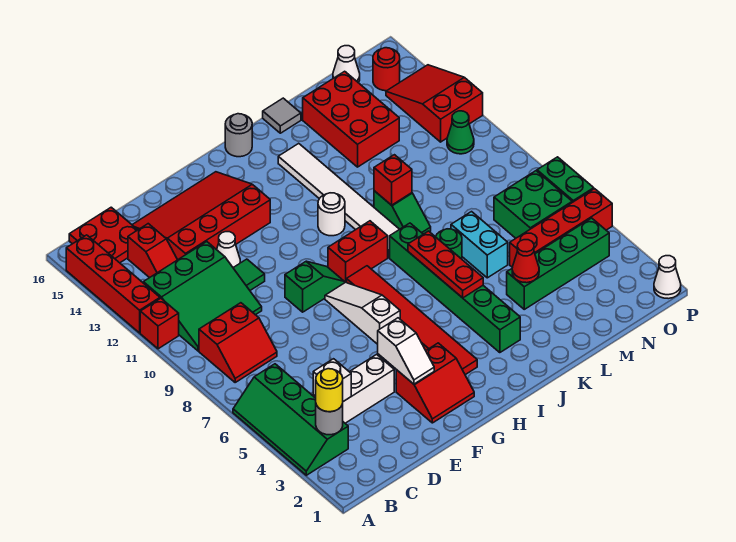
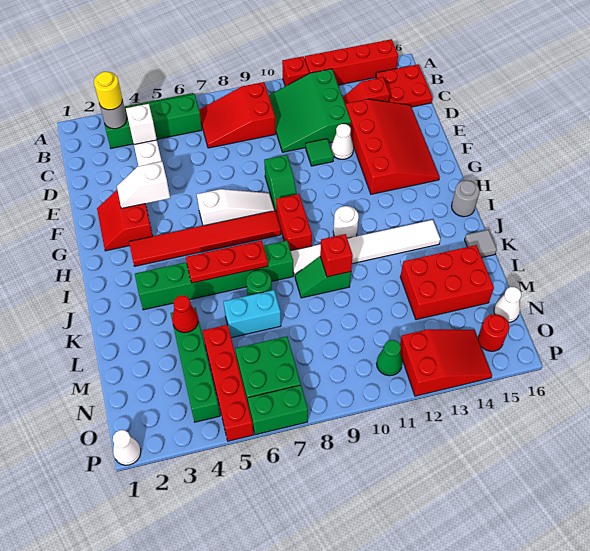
red 2x2 slope [199,303,277,382] -> red 2x3 slope [199,82,276,148]

